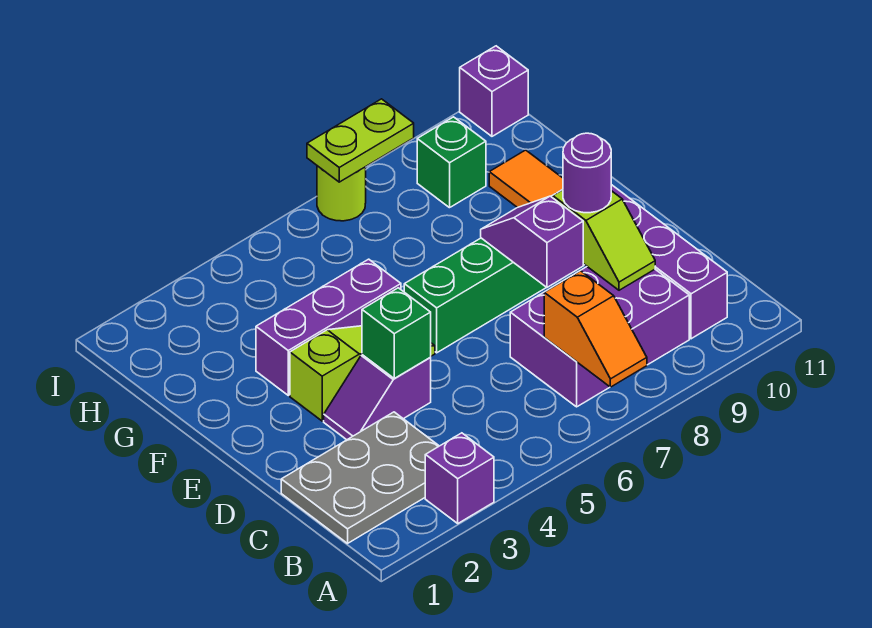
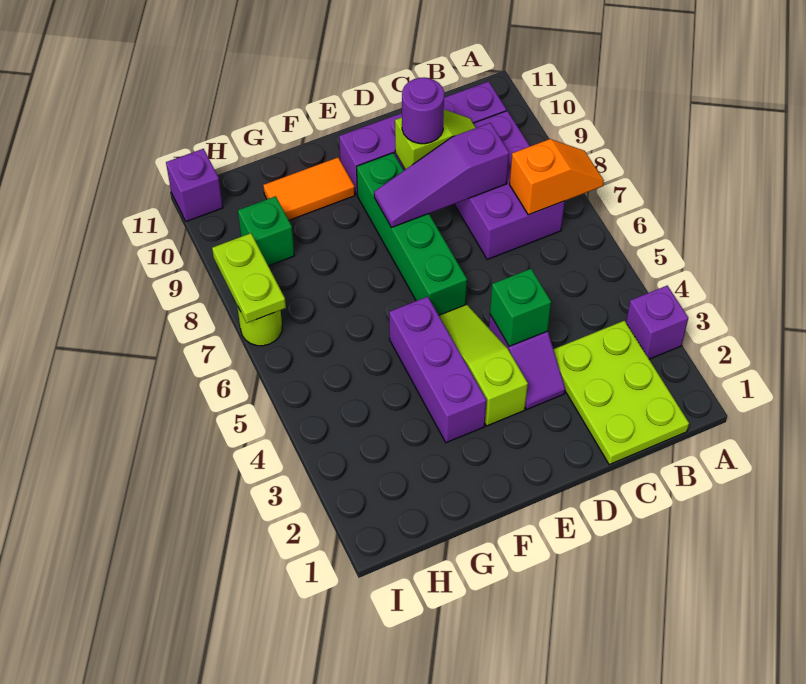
grey 2x3 plate [281,412,439,543] -> lime 2x3 plate [553,321,689,464]
purple 1x2 slope [481,196,583,287] -> purple 1x3 slope [374,123,509,228]

